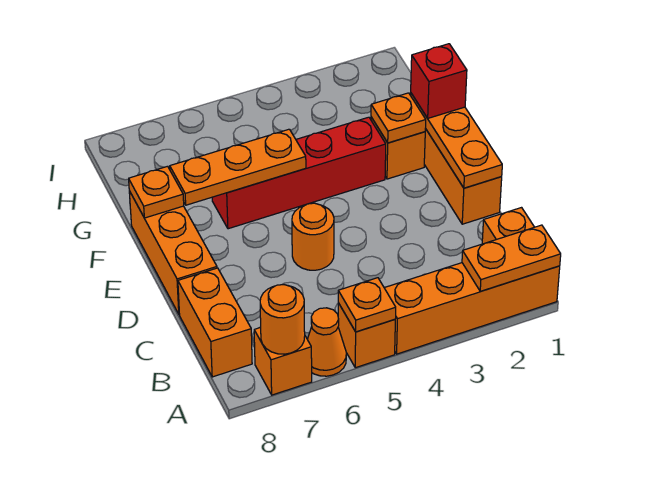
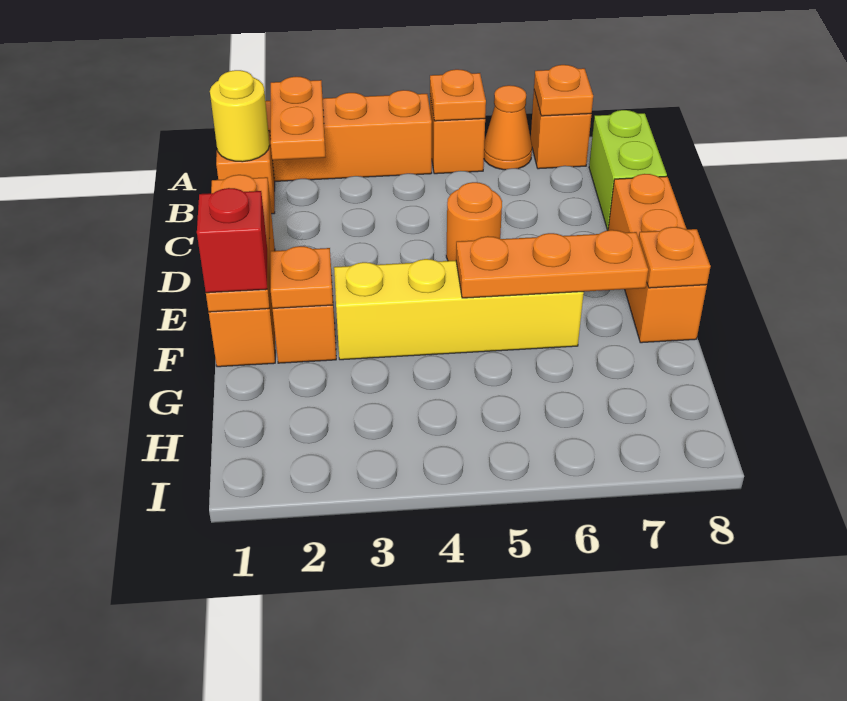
orange 1x2 plate [462,225,561,291] -> orange 1x2 plate turned to [271,77,325,160]
orange 1x1 round brick [260,285,305,354] -> orange 1x1 plate [534,65,593,116]
none -> yellow 1x1 round brick [210,70,270,162]
orange 1x2 brick [178,268,252,377] -> lime 1x2 brick [589,110,667,230]
red 1x4 brick [212,117,386,229] -> yellow 1x4 brick [334,259,584,360]

